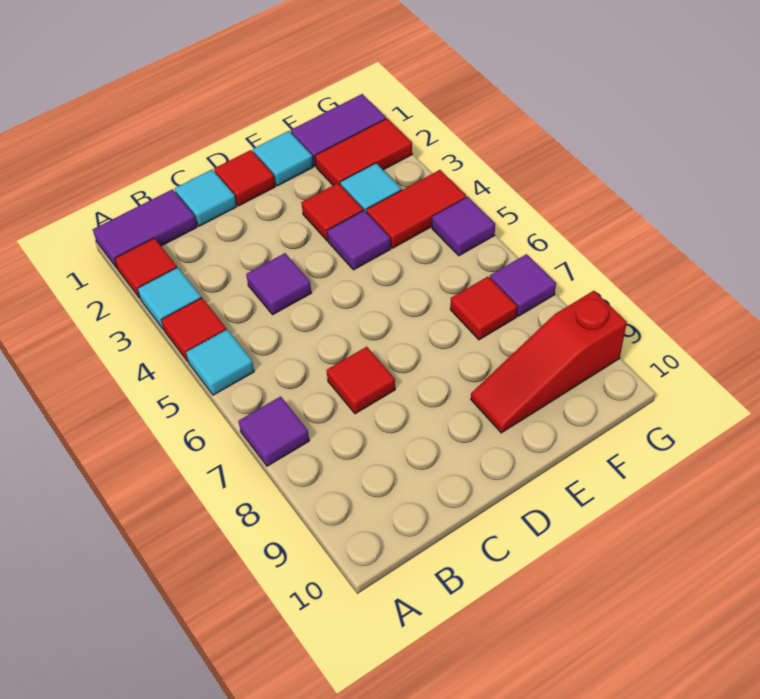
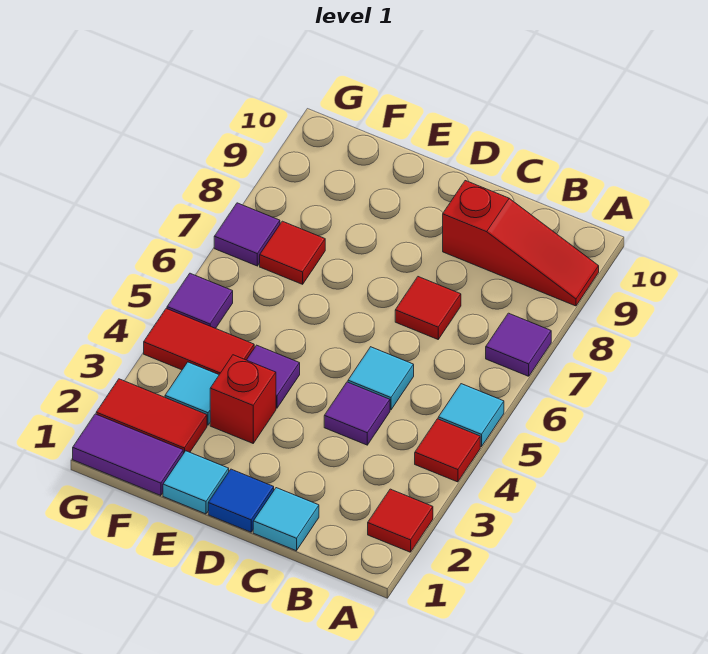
purple 1x2 tile [93,189,197,269] -> none
cyan 1x1 tile [138,267,201,329] -> cyan 1x1 tile moved to [348,347,414,410]
red 1x1 tile [214,150,275,206] -> blue 1x1 tile [208,469,274,532]
red 1x1 tile [302,183,363,241] -> red 1x1 brick [210,355,276,443]
red 1x3 slope [471,291,627,433] -> red 1x3 slope moved to [443,181,599,306]

